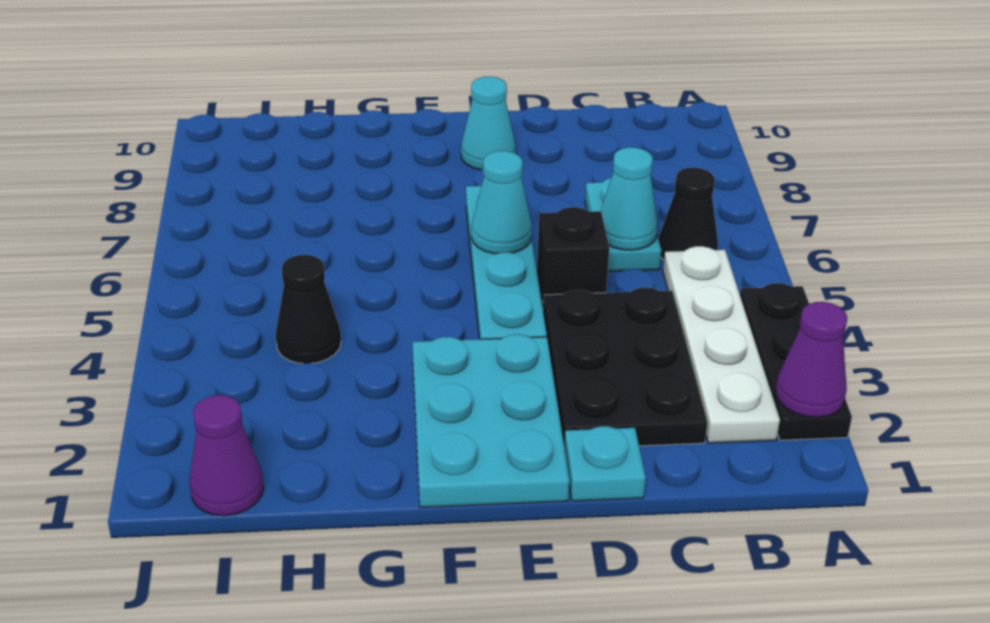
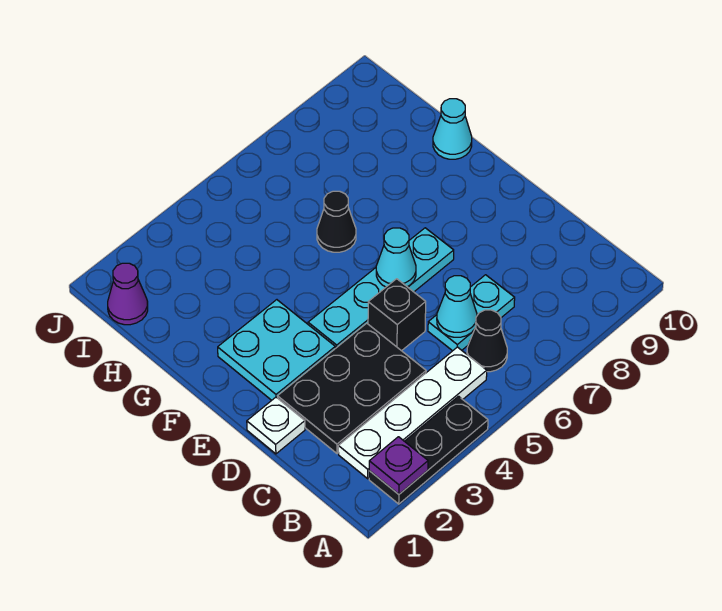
purple 1x1 cone [775,302,847,417] -> purple 1x1 plate [369,437,428,494]
cyan 1x1 plate [564,426,646,501] -> white 1x1 plate [247,397,305,454]
cyan 2x3 plate [413,334,569,508] -> cyan 2x2 plate [218,300,335,400]
cyan 1x1 cone [461,77,516,170] -> cyan 1x1 cone moved to [433,99,472,159]
black 1x1 cone [276,255,341,364] -> black 1x1 cone moved to [317,191,356,252]

